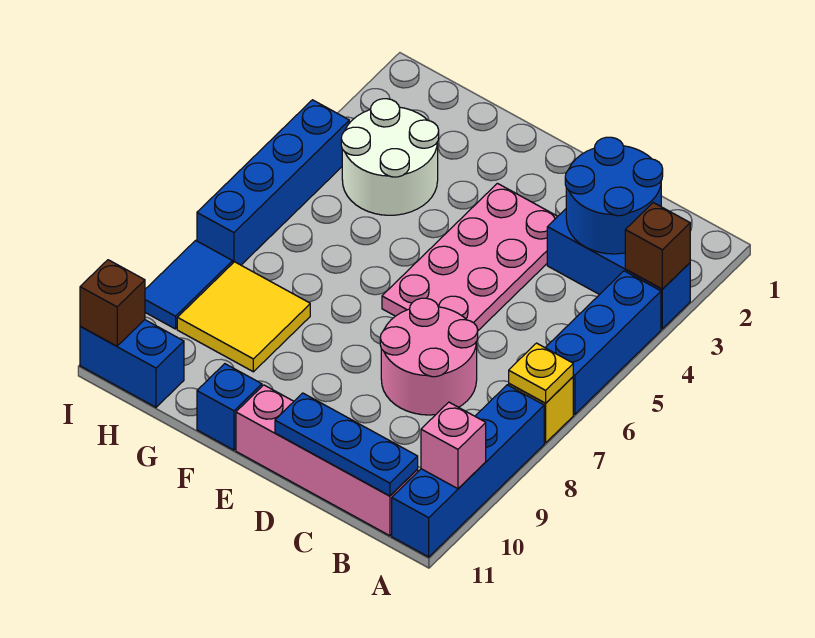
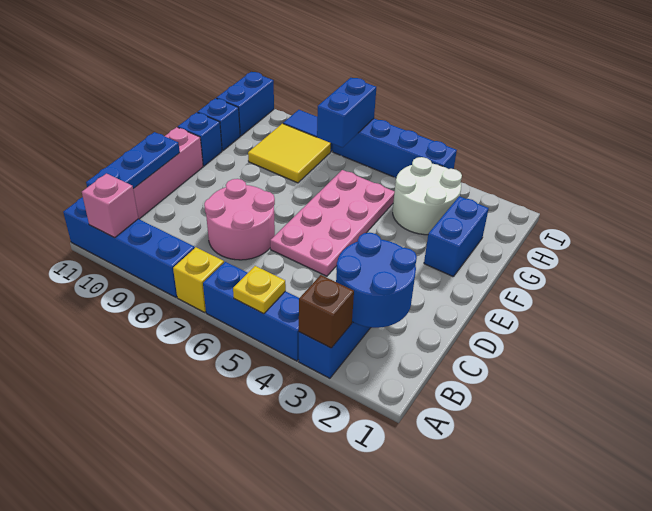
yellow 1x1 plate [509,343,573,403] -> yellow 1x1 plate moved to [233,266,286,314]
pink 2x4 plate [382,183,558,330] -> pink 2x4 plate turned to [270,170,395,276]
none -> blue 1x2 brick [424,196,489,277]
none -> blue 1x1 brick [198,98,240,151]
none -> blue 1x2 brick [317,78,376,148]
brown 1x1 brick [80,260,145,346] -> none

